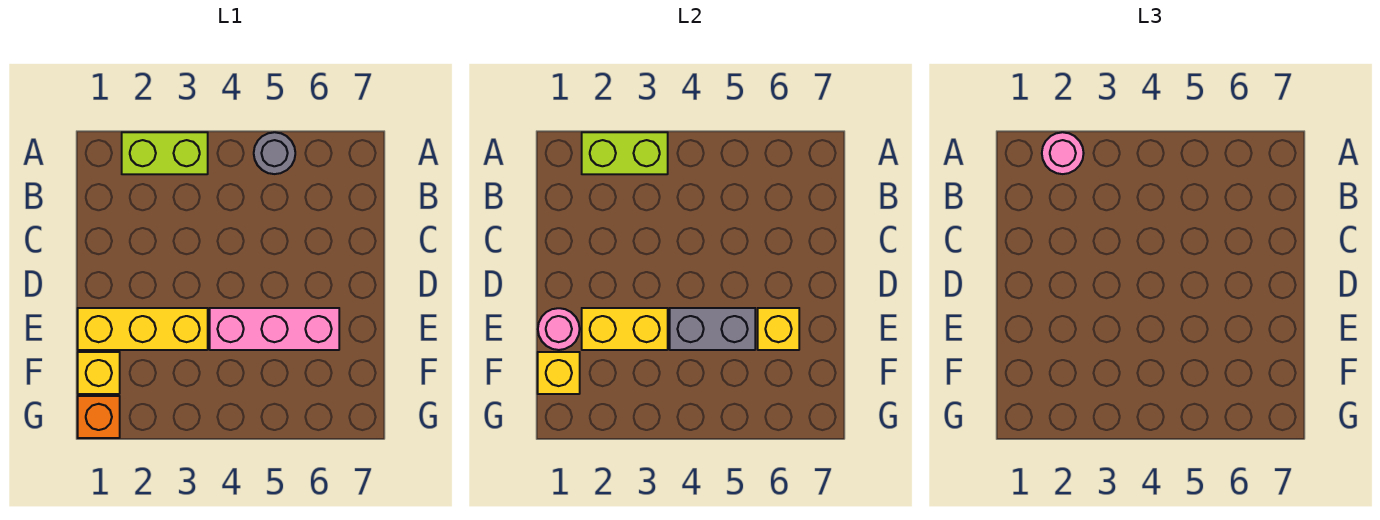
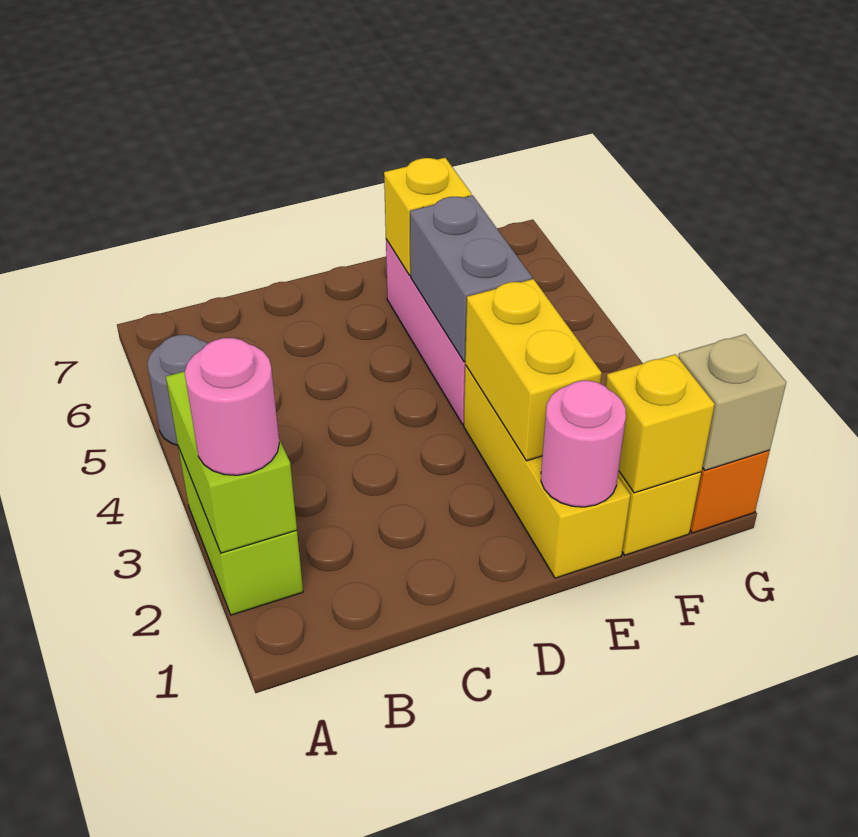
none -> tan 1x1 brick [678,334,786,470]

